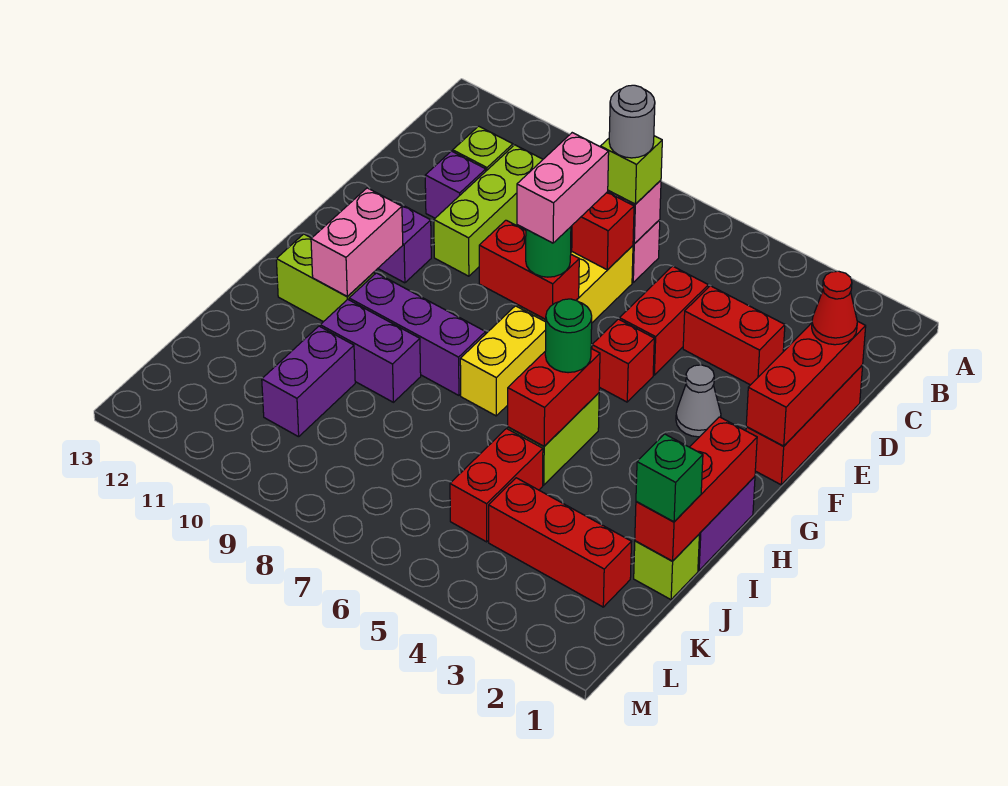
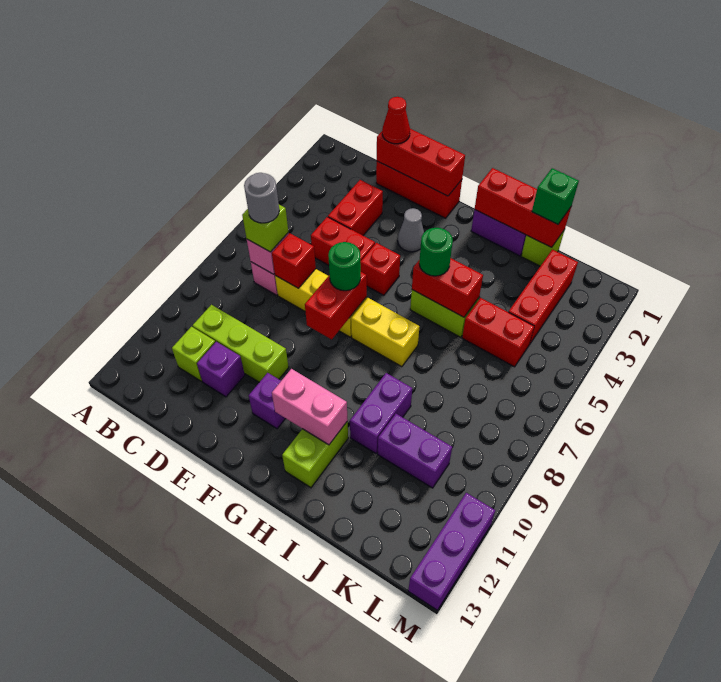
pink 1x2 brick [517,133,609,243] -> none
purple 1x3 brick [349,273,486,395] -> purple 1x3 brick moved to [408,493,495,610]

